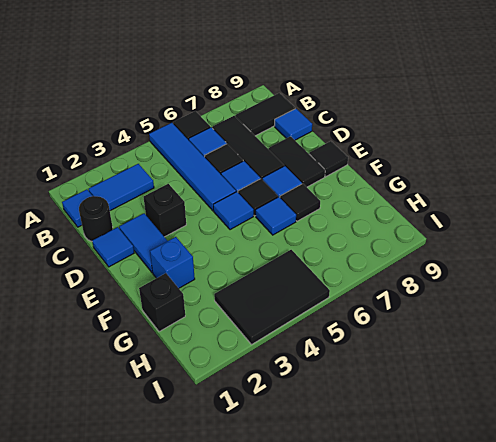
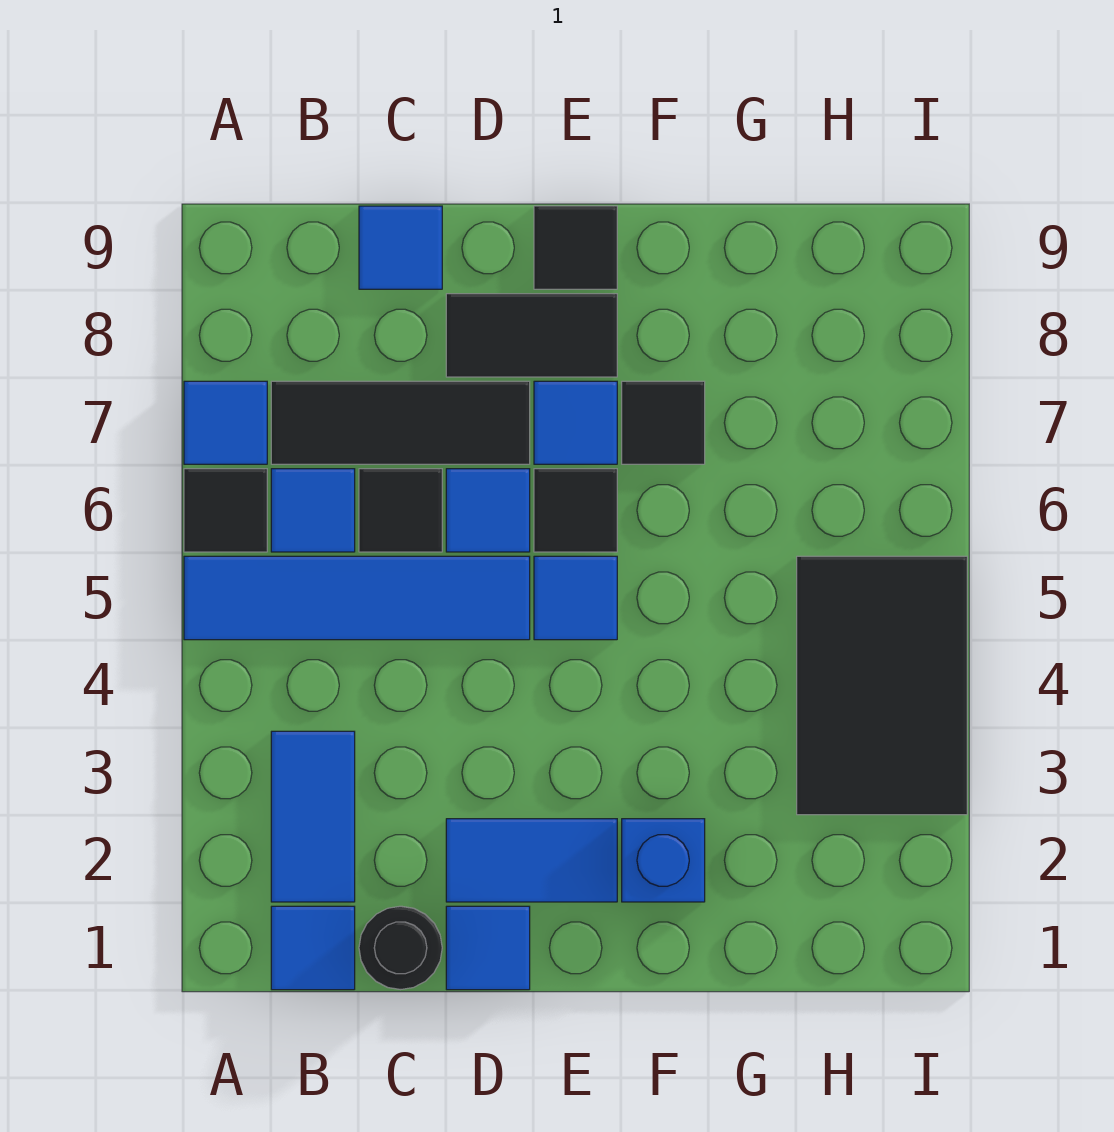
black 1x2 tile [235,93,295,136] -> none
black 1x1 brick [144,184,186,237] -> none
blue 1x1 tile [256,197,296,235] -> blue 1x1 tile moved to [184,381,267,464]
black 1x1 brick [139,273,185,332] -> none

